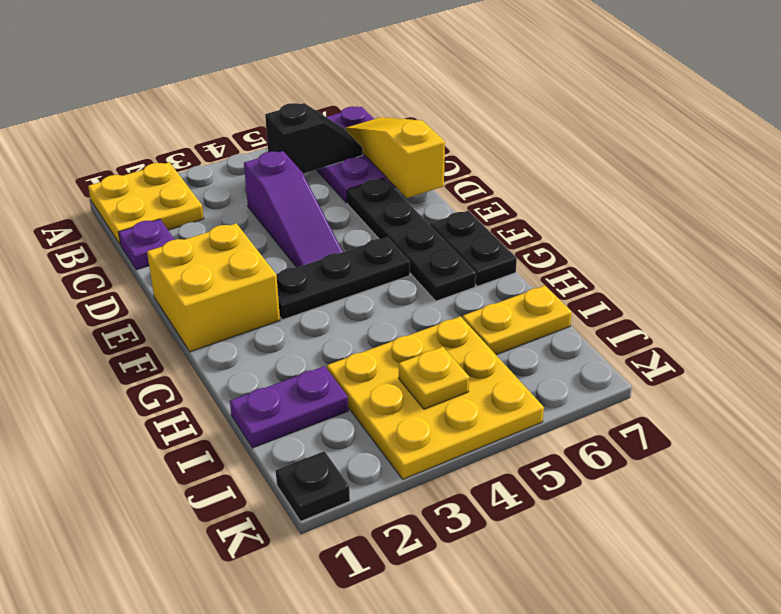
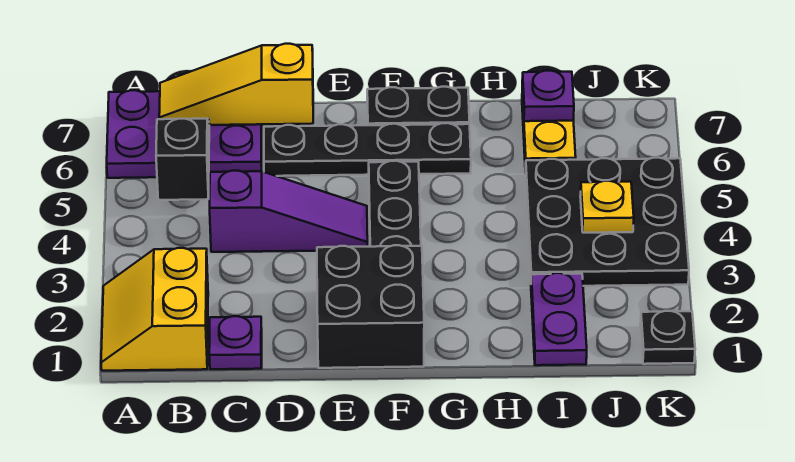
yellow 2x2 plate [88,162,204,245] -> yellow 2x2 slope [101,248,208,371]
yellow 2x2 brick [147,223,280,352] -> black 2x2 brick [317,245,424,368]
yellow 3x3 plate [327,316,544,479] -> black 3x3 plate [525,158,689,286]
none -> purple 1x1 plate [522,71,574,121]

